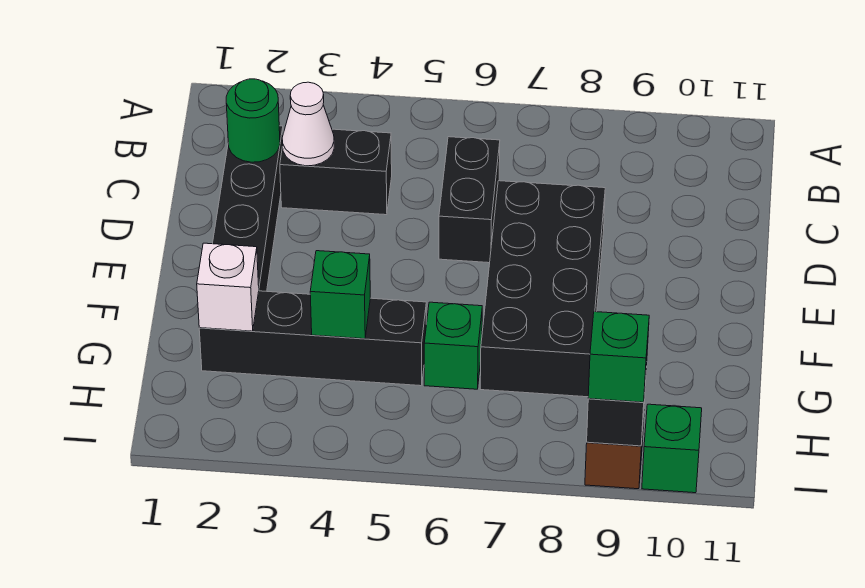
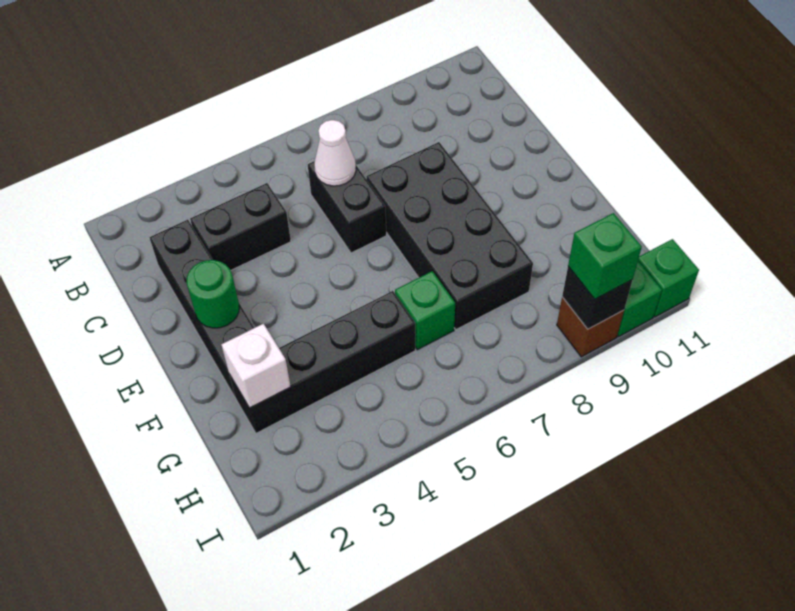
green 1x1 round brick [226,79,280,162] -> green 1x1 round brick moved to [187,260,239,328]
white 1x1 cone [282,82,334,166] -> white 1x1 cone moved to [314,120,356,186]
green 1x1 brick [310,251,370,339] -> green 1x1 brick moved to [638,239,699,317]

